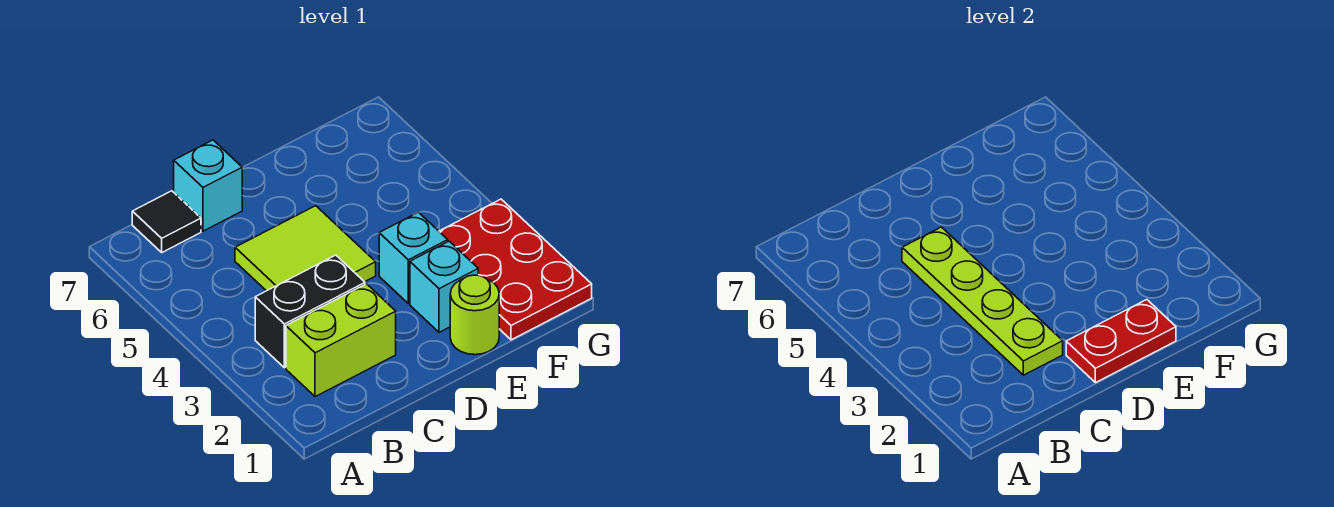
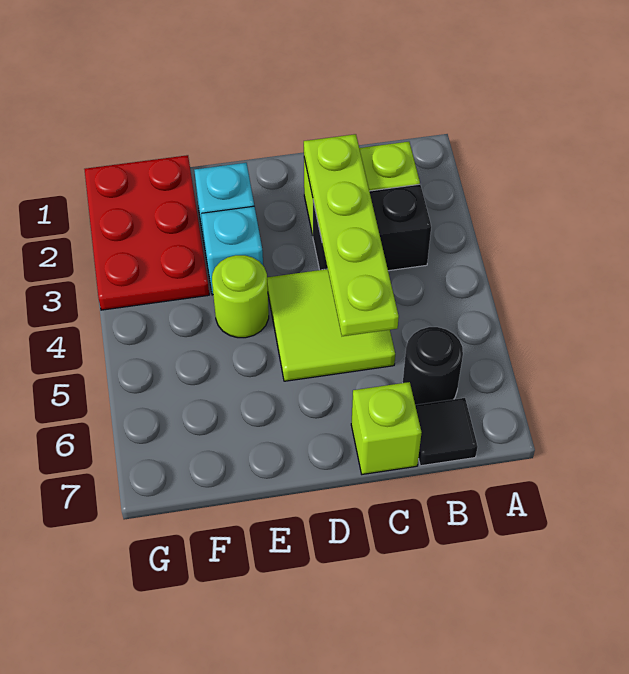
none -> black 1x1 round brick [403,327,463,405]
cyan 1x1 brick [174,140,242,231] -> lime 1x1 brick [351,382,422,474]
red 1x2 plate [1066,300,1176,383] -> none
lime 1x1 round brick [450,275,499,355] -> lime 1x1 round brick moved to [212,255,269,338]

